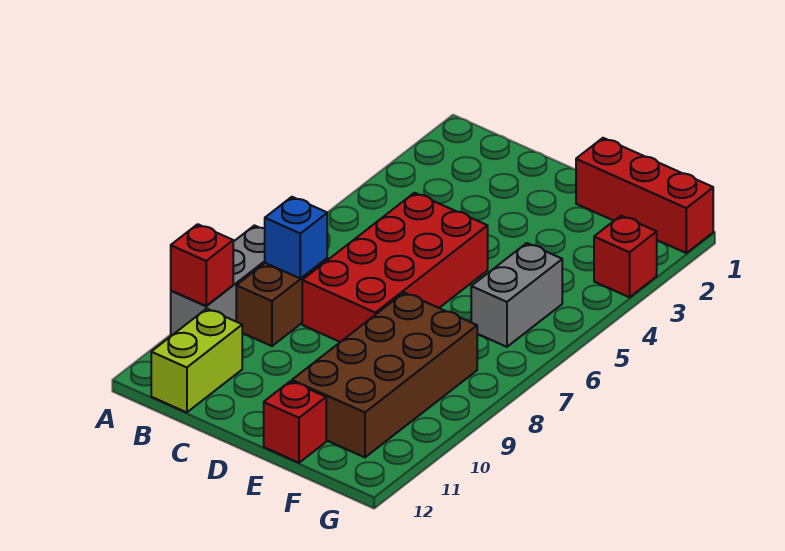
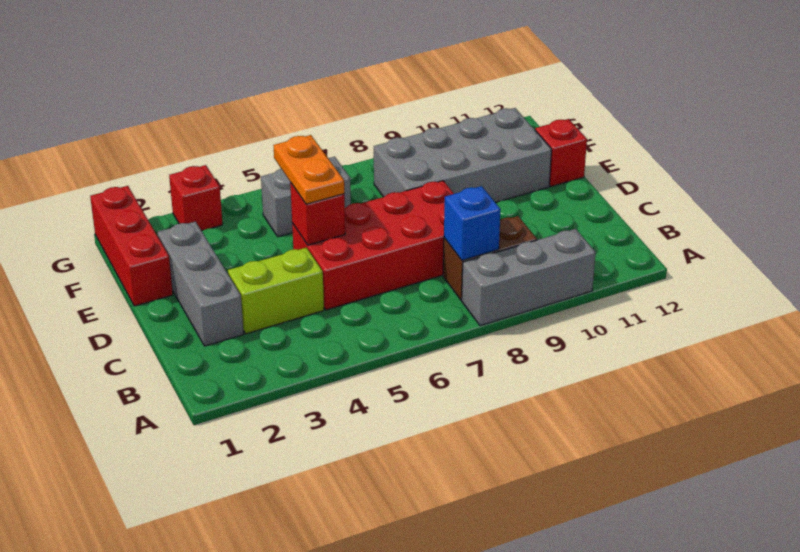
red 1x1 brick [171,224,233,306] -> red 1x1 brick moved to [290,182,345,245]
lime 1x2 brick [151,309,242,413] -> lime 1x2 brick moved to [228,248,324,334]
none -> grey 1x3 brick [157,222,244,346]
none -> orange 1x2 plate [273,135,344,204]
brown 2x4 brick [292,293,477,457] -> grey 2x4 brick [374,108,552,203]

